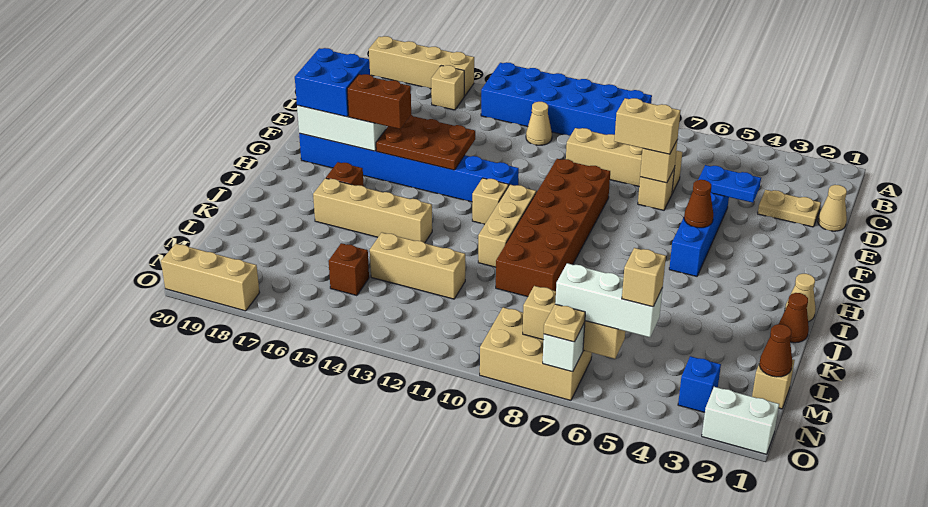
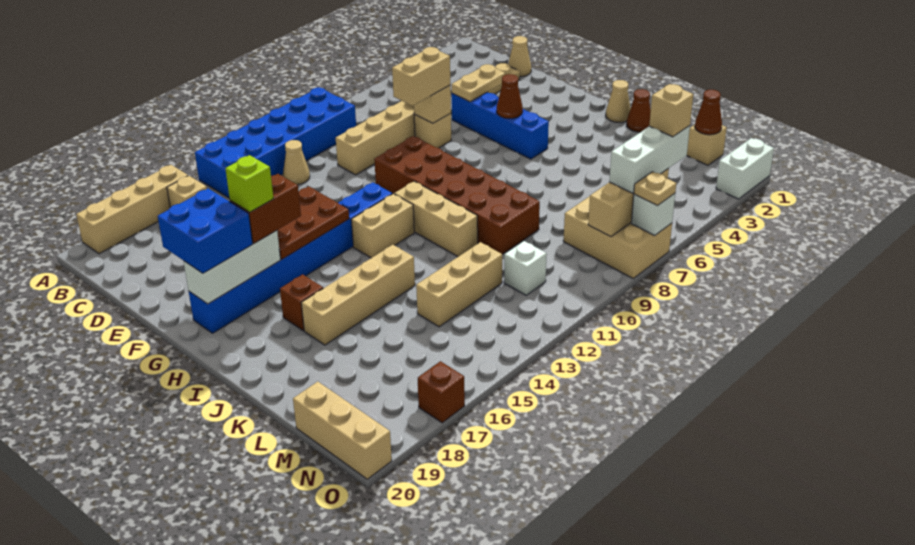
blue 1x2 plate [698,165,761,203] -> tan 1x2 plate [452,64,505,102]
none -> lime 1x1 brick [225,155,274,212]
tan 1x1 brick [472,178,509,224] -> tan 1x2 brick [351,194,414,258]
none -> white 1x1 brick [504,241,547,295]
brown 1x1 brick [329,243,369,296] -> brown 1x1 brick moved to [418,361,465,423]
blue 1x1 brick [678,356,721,412] -> none
tan 2x3 brick [480,307,592,400] -> tan 2x3 brick turned to [563,196,672,278]
tan 1x3 brick [161,244,260,311] -> tan 1x3 brick turned to [293,382,392,479]

